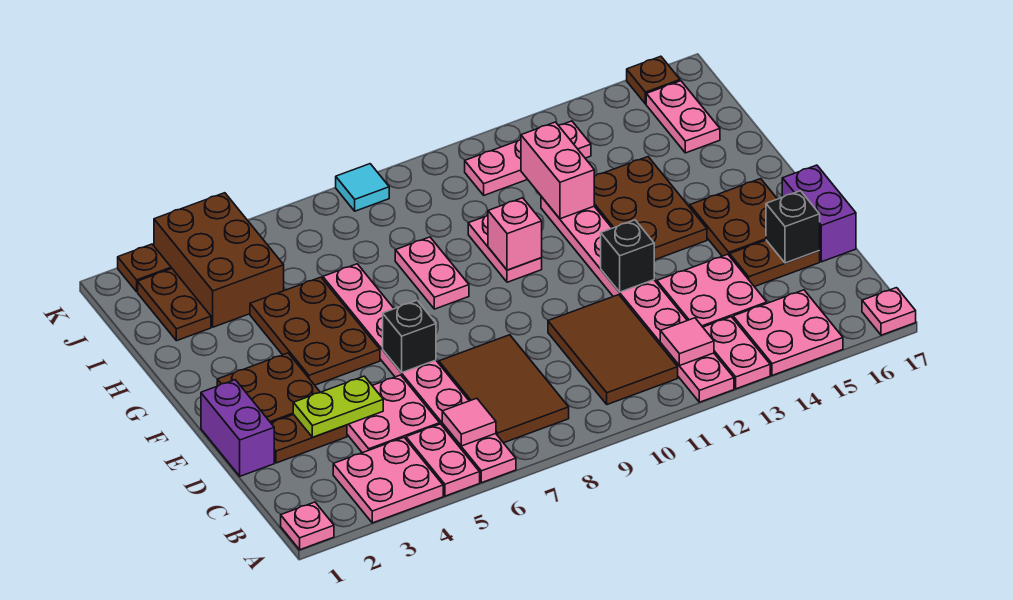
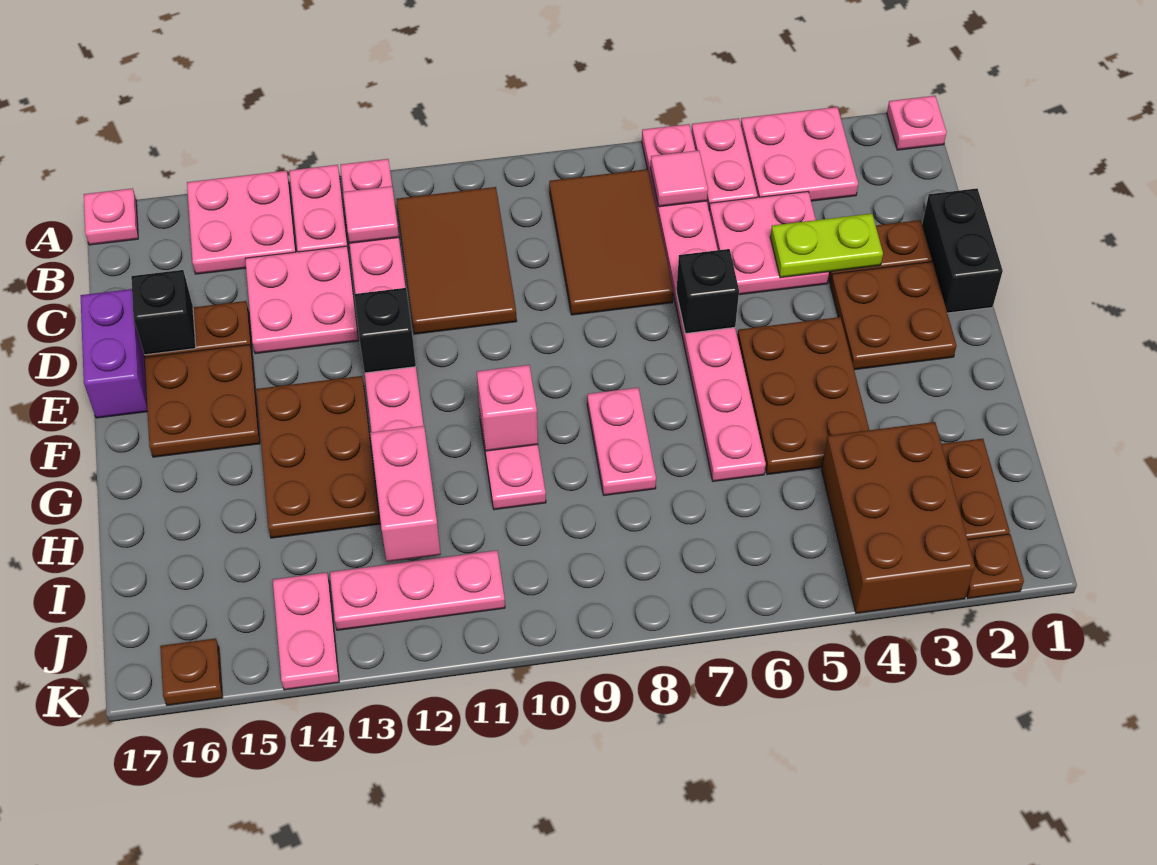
purple 1x2 brick [201,380,274,476] -> black 1x2 brick [922,188,1003,313]
pink 1x2 plate [646,81,720,153] -> pink 1x2 plate moved to [273,573,339,690]
cyan 1x1 tile [336,164,389,211] -> none

